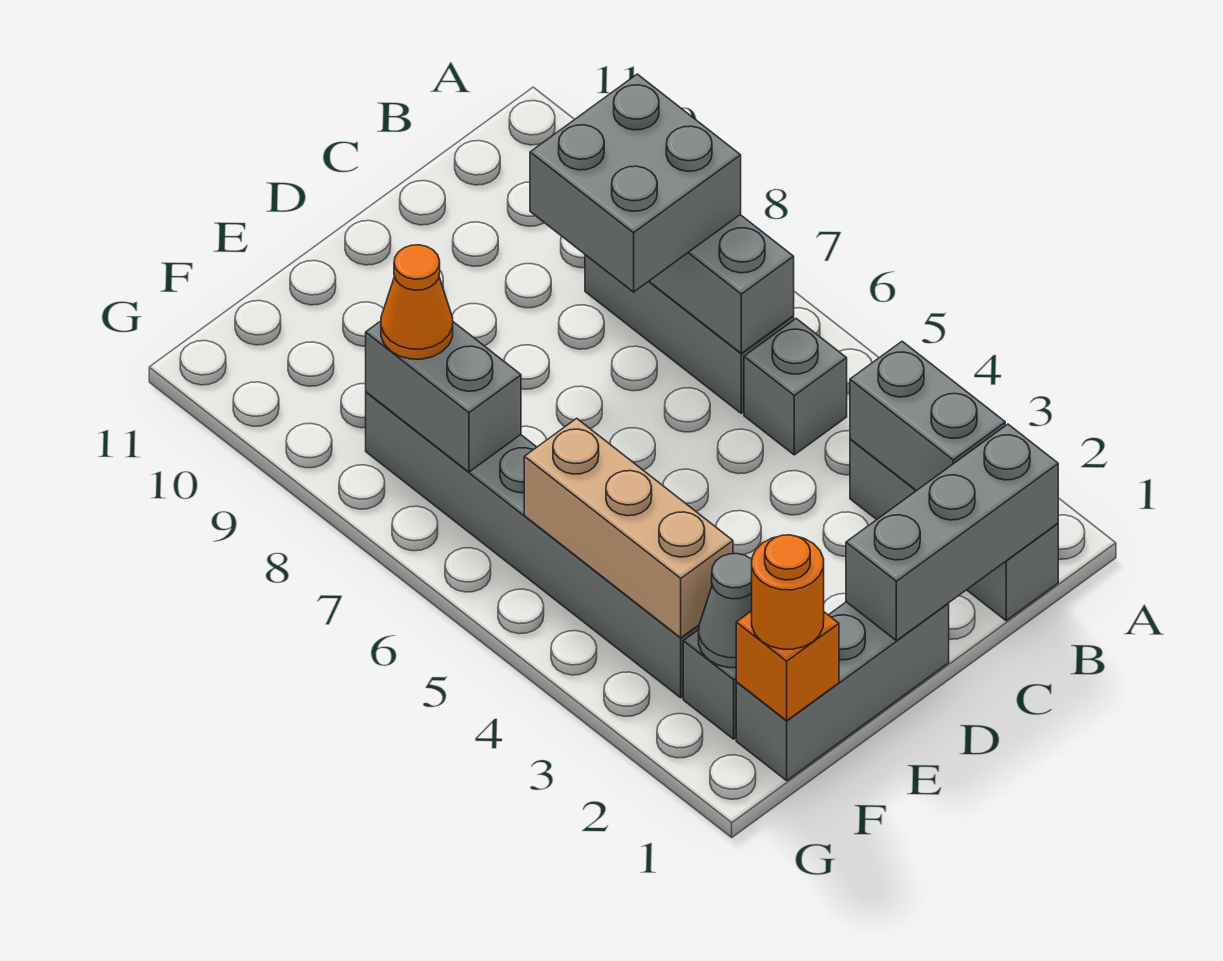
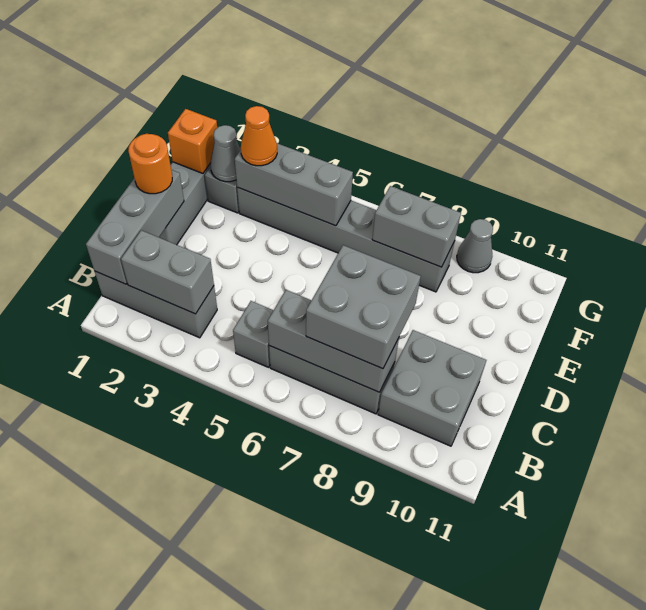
none -> grey 2x2 brick [378,330,486,446]
orange 1x1 round brick [752,535,824,649] -> orange 1x1 round brick moved to [128,134,172,194]
tan 1x3 brick [524,418,733,638] -> grey 1x3 brick [235,143,353,226]
orange 1x1 cone [381,245,453,359] -> orange 1x1 cone moved to [241,106,277,166]
none -> grey 1x1 cone [457,219,493,273]

